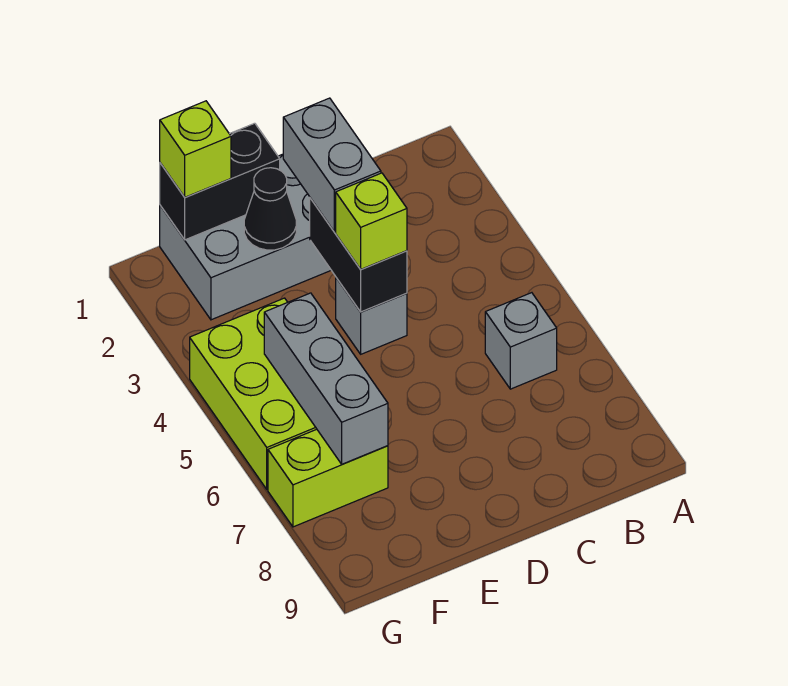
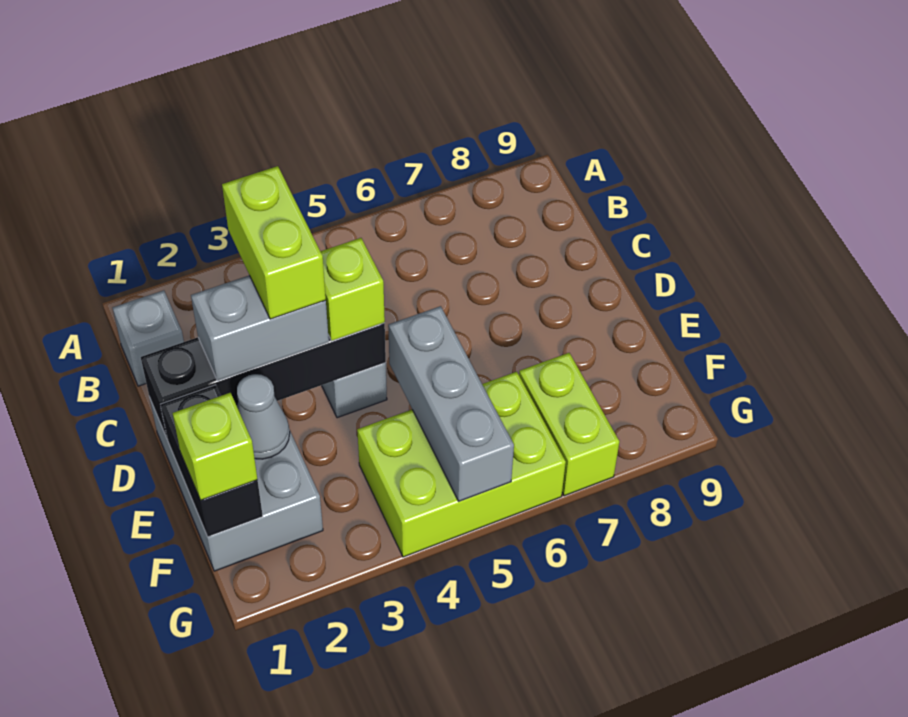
grey 1x1 brick [485,293,557,389] -> grey 1x1 brick moved to [113,290,184,386]
none -> lime 1x2 brick [222,166,326,319]
black 1x2 brick [310,198,407,312] -> black 1x4 brick [141,323,386,438]
black 1x1 cone [244,168,296,250] -> grey 1x1 cone [237,374,290,459]
grey 1x3 brick [264,293,388,464] -> grey 1x3 brick turned to [388,306,514,501]

